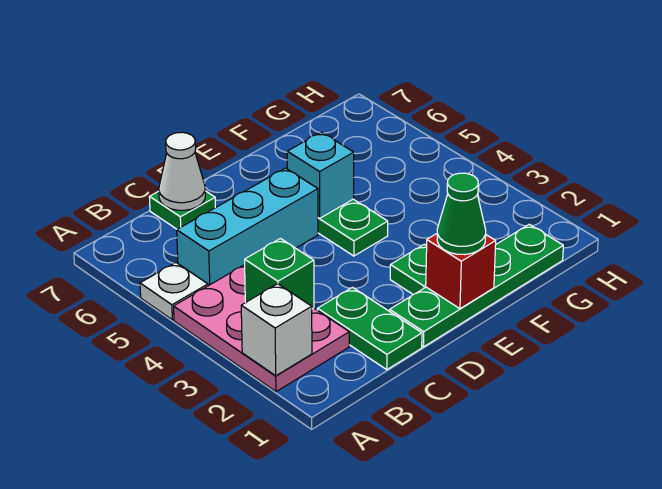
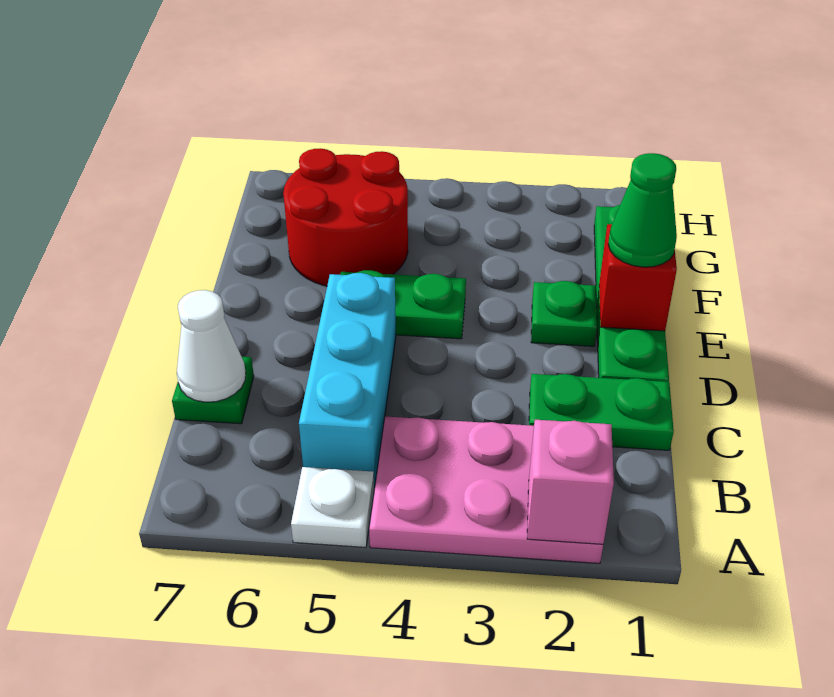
white 1x1 brick [241,284,312,376] -> pink 1x1 brick [527,420,614,544]
green 1x1 brick [245,239,314,309] -> none
cyan 1x1 brick [287,132,354,218] -> none
none -> red 2x2 round brick [283,148,408,286]

